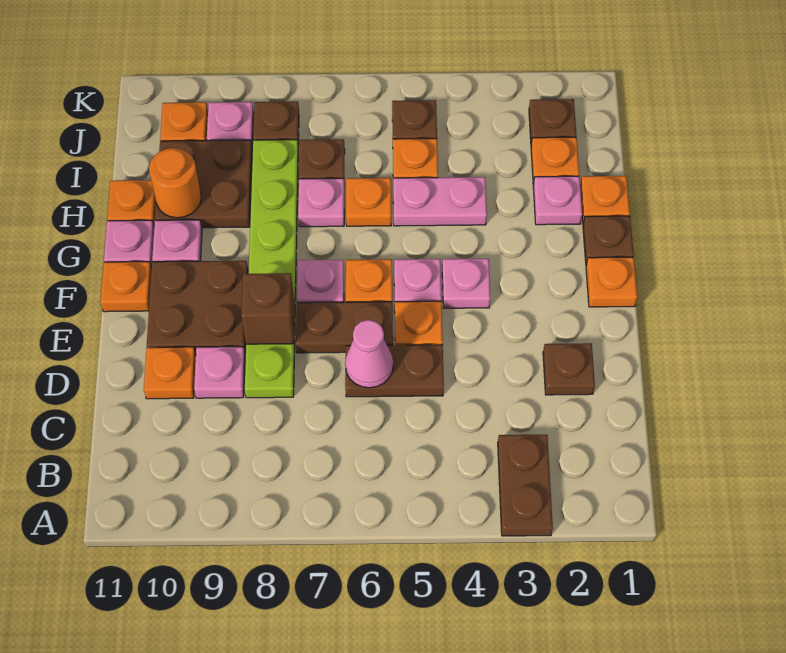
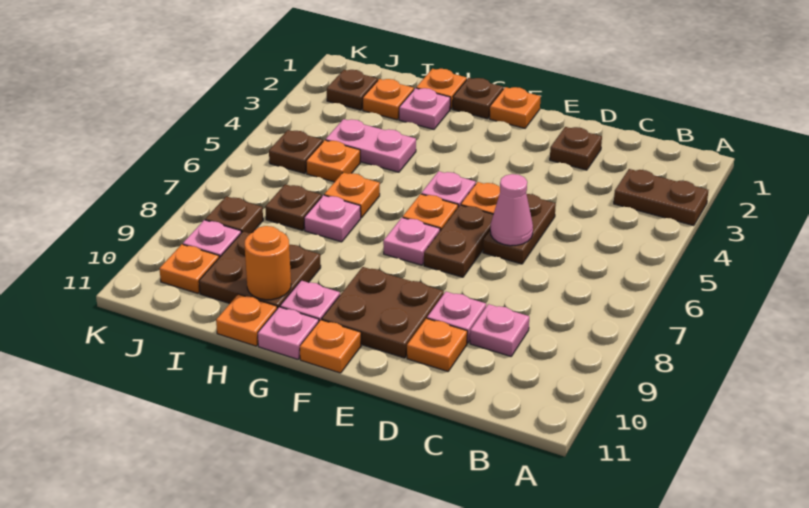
lime 1x6 plate [245,140,298,398] -> none
brown 1x1 brick [241,273,294,344] -> none
pink 1x1 plate [442,259,490,308] -> pink 1x1 plate moved to [470,304,529,356]
pink 1x2 plate [393,177,487,226] -> pink 1x2 plate turned to [326,119,416,172]

